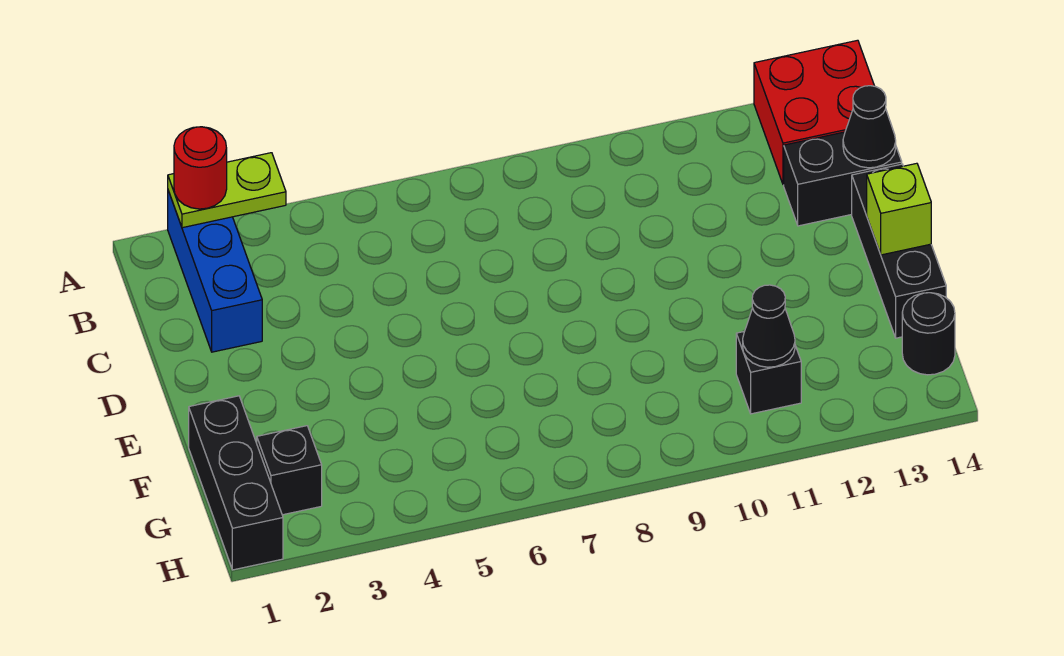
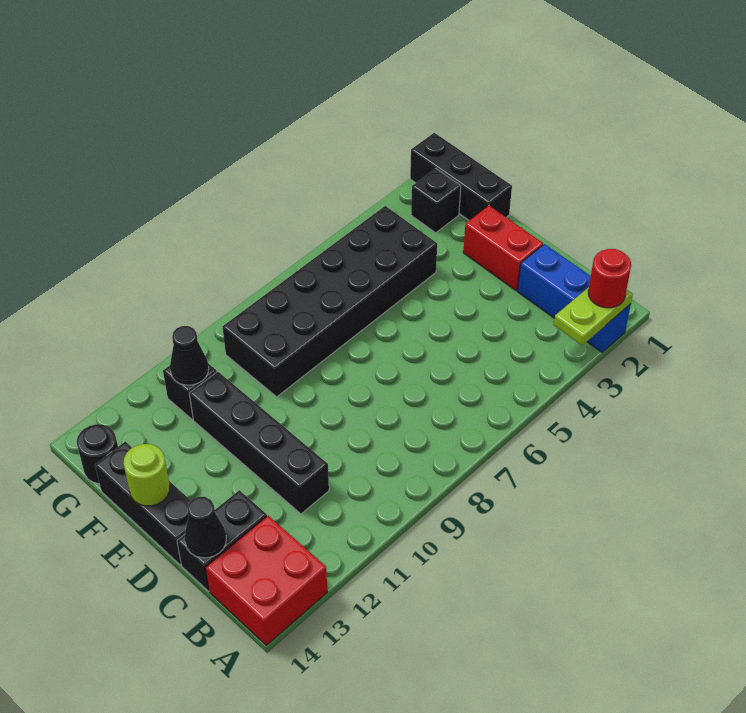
none -> black 1x4 brick [189,372,329,514]
none -> red 1x2 brick [463,206,543,291]
lime 1x1 brick [867,163,931,255] -> lime 1x1 round brick [123,444,170,506]
none -> black 2x6 brick [223,206,437,397]

